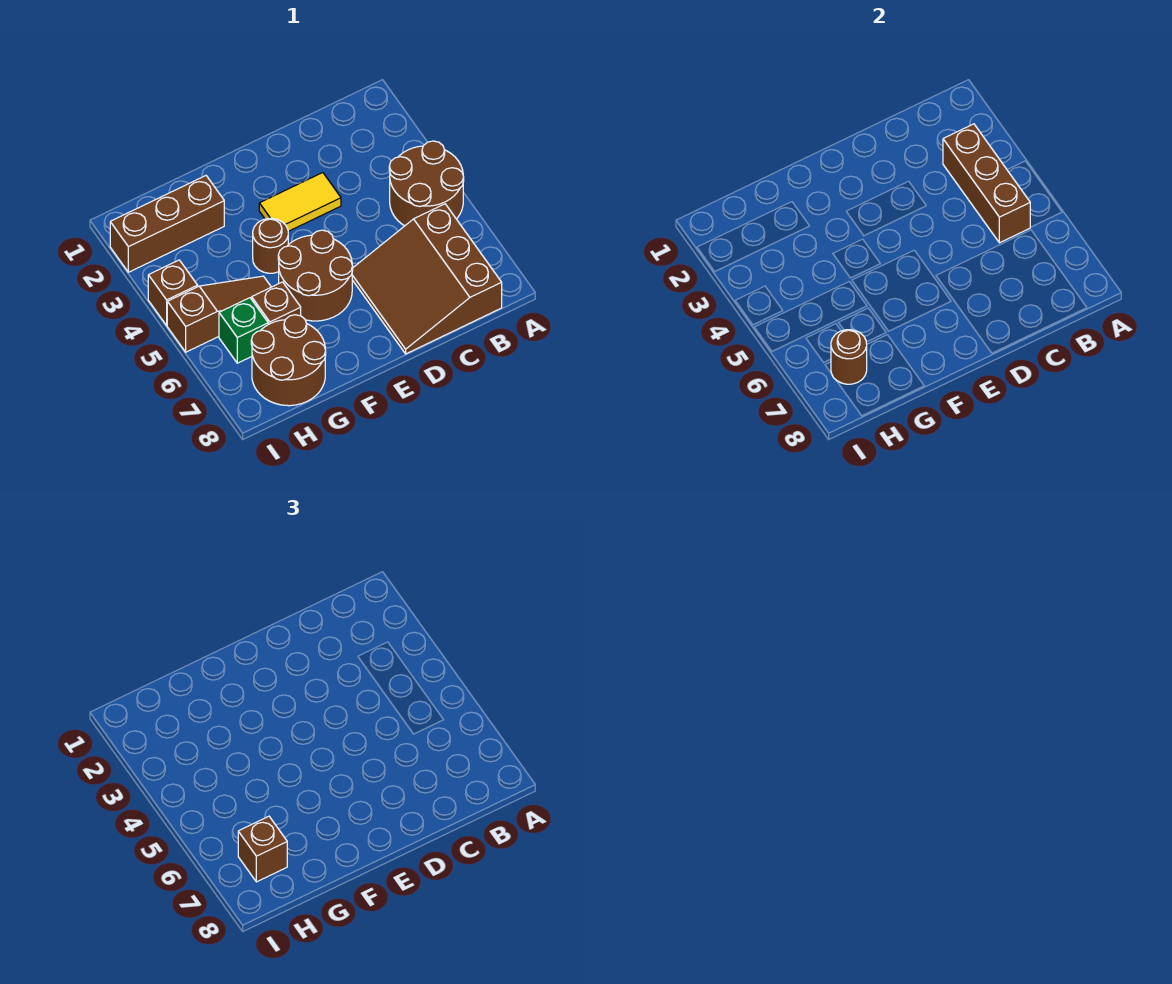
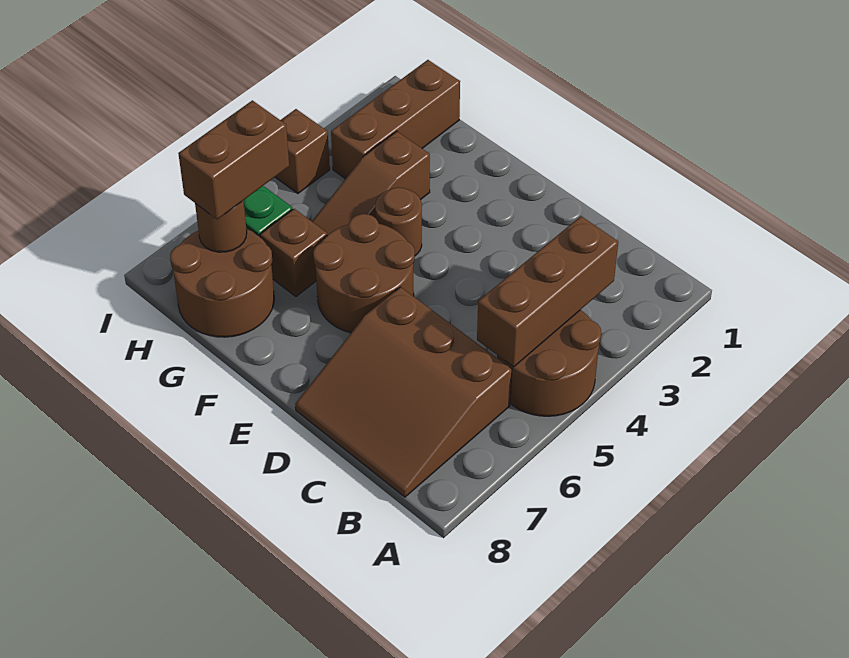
brown 3x3 slope [352,204,502,354] -> brown 3x3 slope turned to [295,287,512,497]
yellow 1x2 tile [259,173,341,231] -> none
brown 1x3 brick [110,176,224,272] -> brown 1x3 brick turned to [331,60,460,179]
brown 1x3 slope [167,276,271,352] -> brown 1x3 slope turned to [312,131,430,235]
brown 1x1 brick [238,816,287,882] -> brown 1x2 brick [178,100,289,219]

